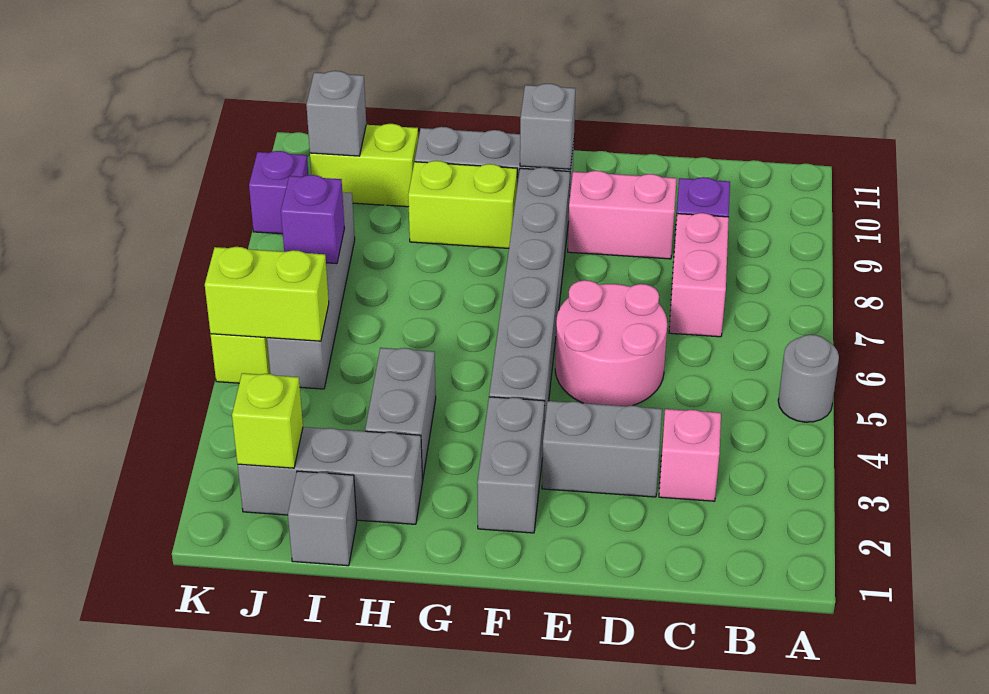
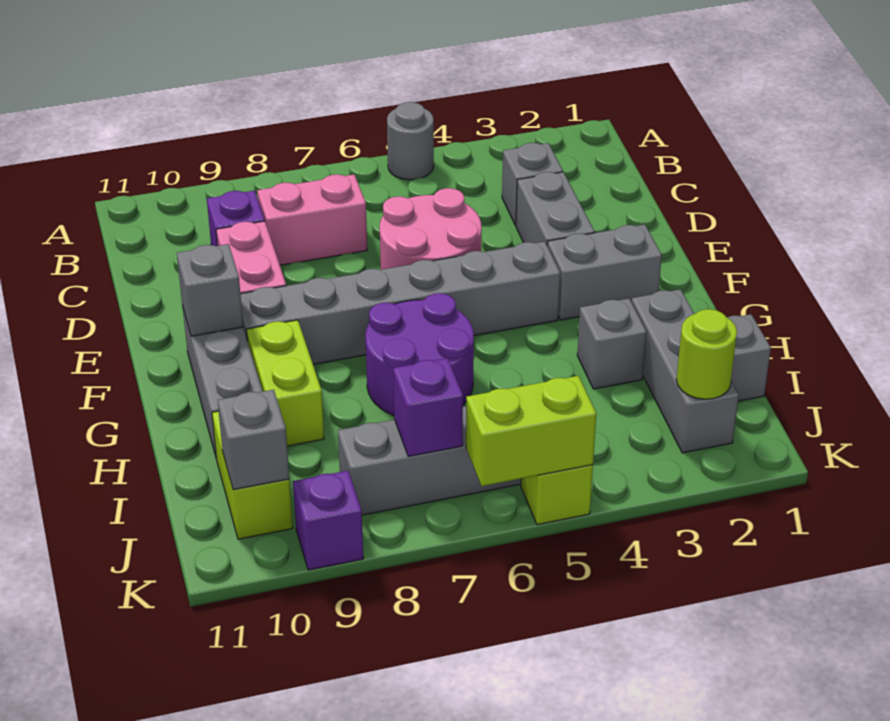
pink 1x1 brick [659,409,721,501] -> grey 1x1 brick [502,143,563,226]
none -> purple 2x2 round brick [365,293,474,415]
grey 1x2 brick [365,348,436,480] -> grey 1x1 brick [577,299,647,389]
lime 1x1 brick [232,373,303,468] -> lime 1x1 round brick [676,309,737,399]
lime 1x2 brick [205,247,329,341] -> lime 1x2 brick turned to [466,376,596,486]

